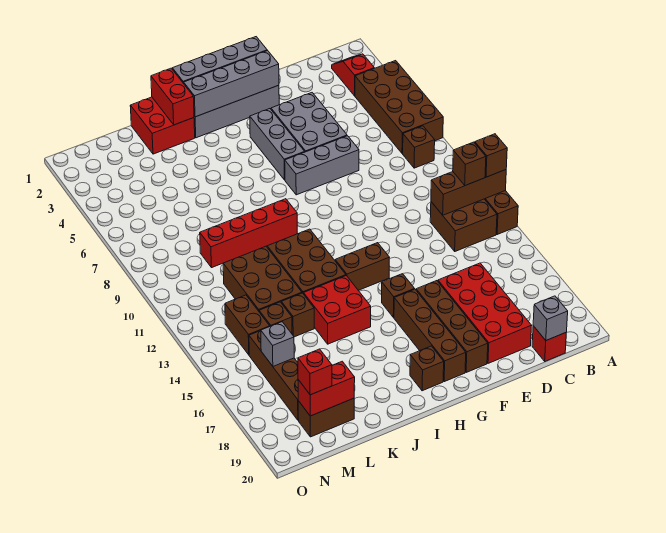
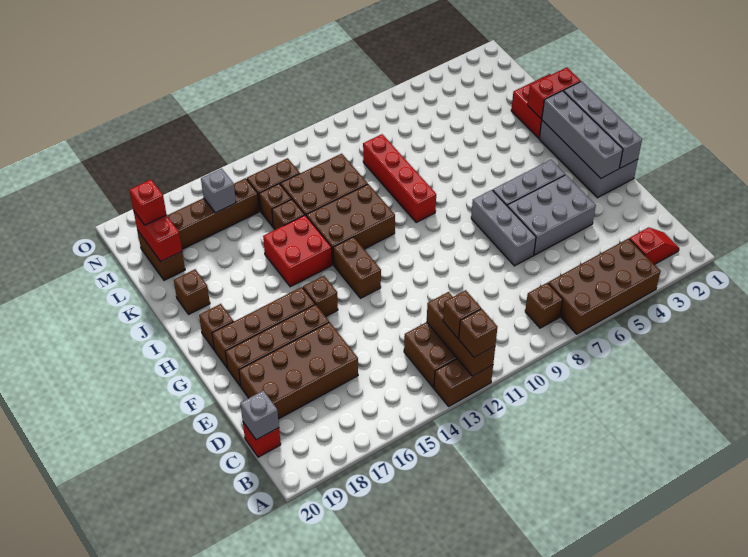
red 2x4 brick [438,263,532,363] -> brown 2x4 brick [239,322,358,419]
none -> brown 1x1 brick [174,269,210,314]

